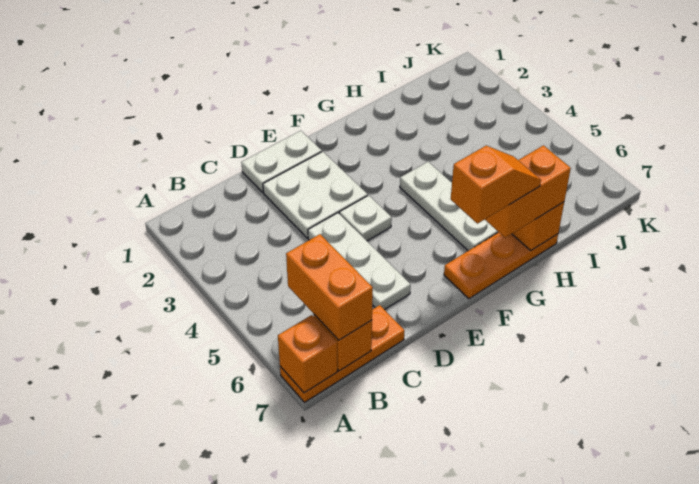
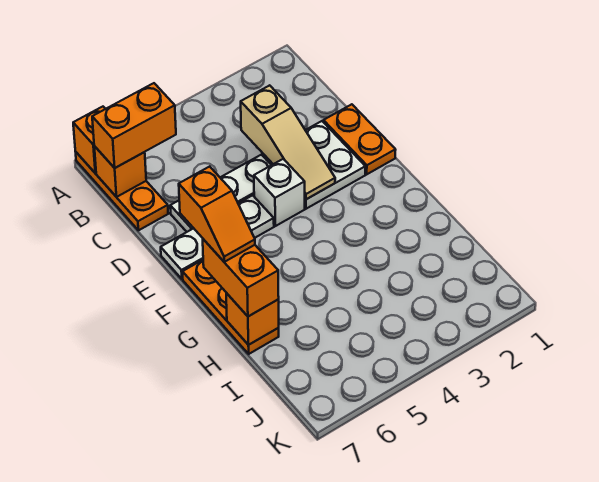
none -> tan 1x3 slope [241,85,335,199]
white 1x2 plate [241,131,322,192] -> orange 1x2 plate [323,104,396,174]
white 1x1 plate [339,195,392,241] -> white 1x1 brick [254,159,305,226]
white 1x3 plate [400,162,498,251] -> white 1x3 plate moved to [161,195,274,279]

